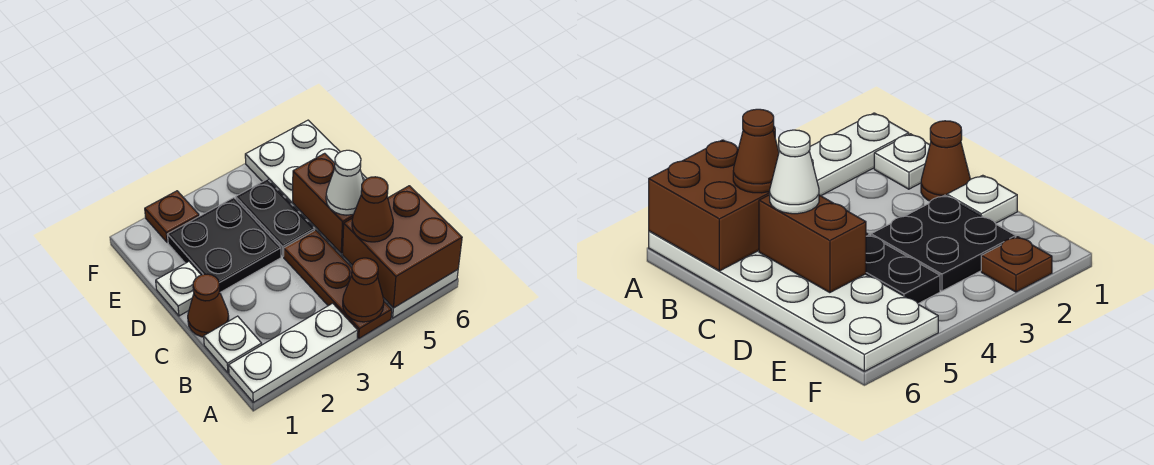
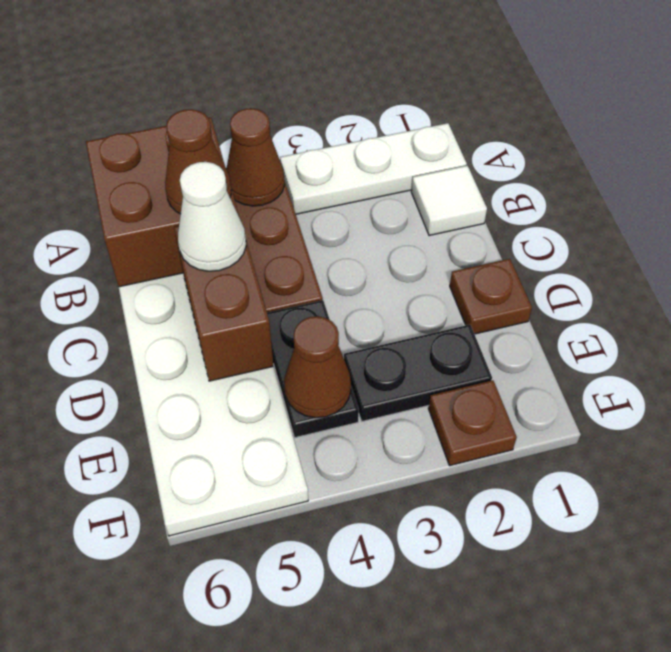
white 1x1 plate [204,316,262,373] -> white 1x1 tile [411,166,487,236]
brown 1x1 cone [188,274,229,337] -> brown 1x1 cone moved to [284,316,351,418]
white 1x1 plate [156,262,201,316] -> brown 1x1 plate [450,259,532,334]
black 2x2 plate [167,198,281,292] -> black 1x2 plate [344,325,492,421]

